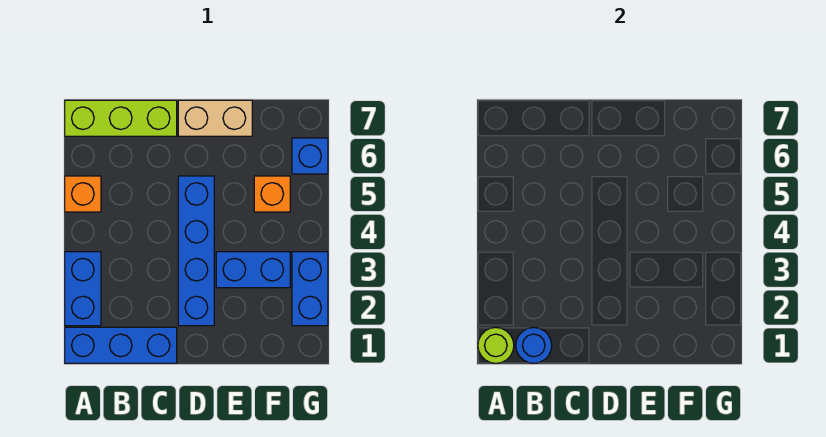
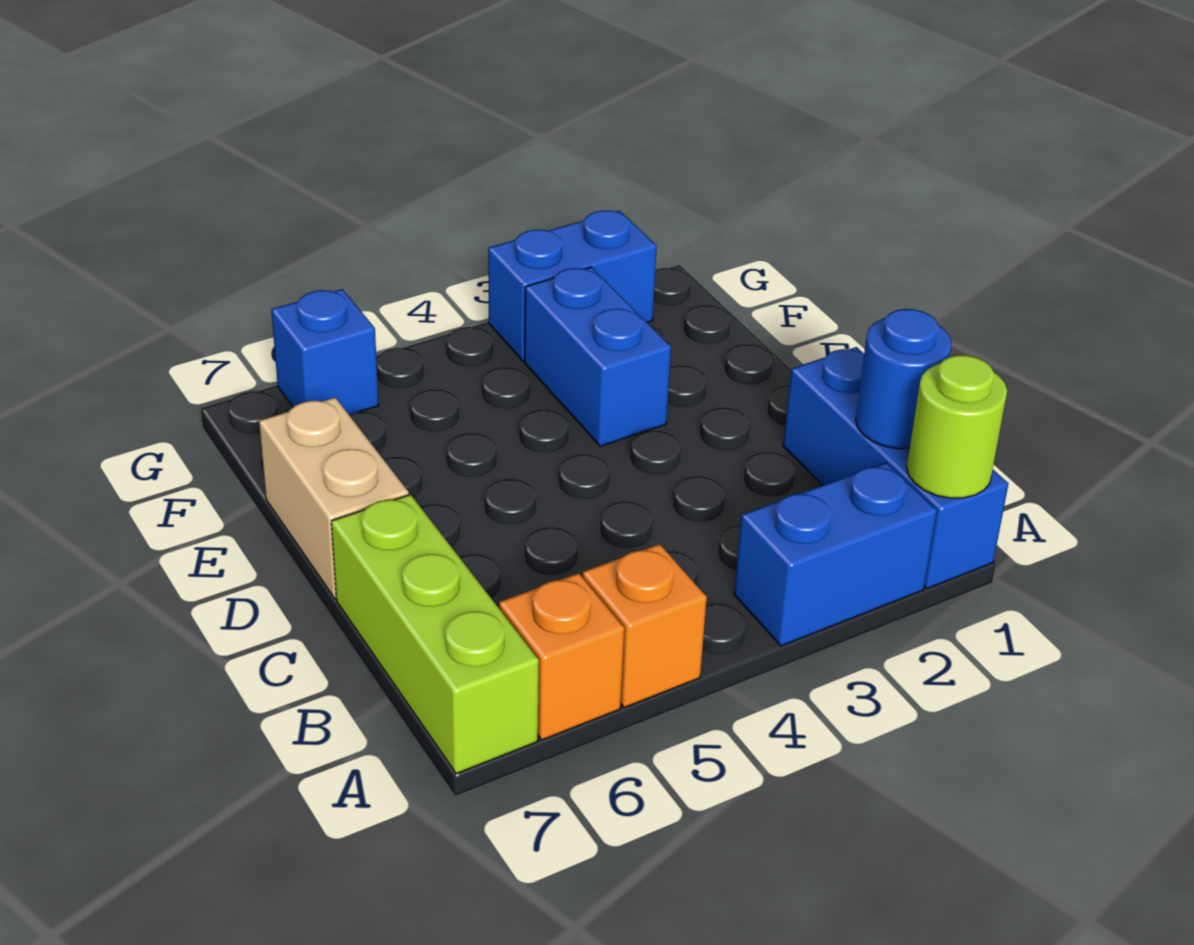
blue 1x4 brick [178,176,214,326] -> none
orange 1x1 brick [254,176,290,212] -> orange 1x1 brick moved to [499,573,624,740]

